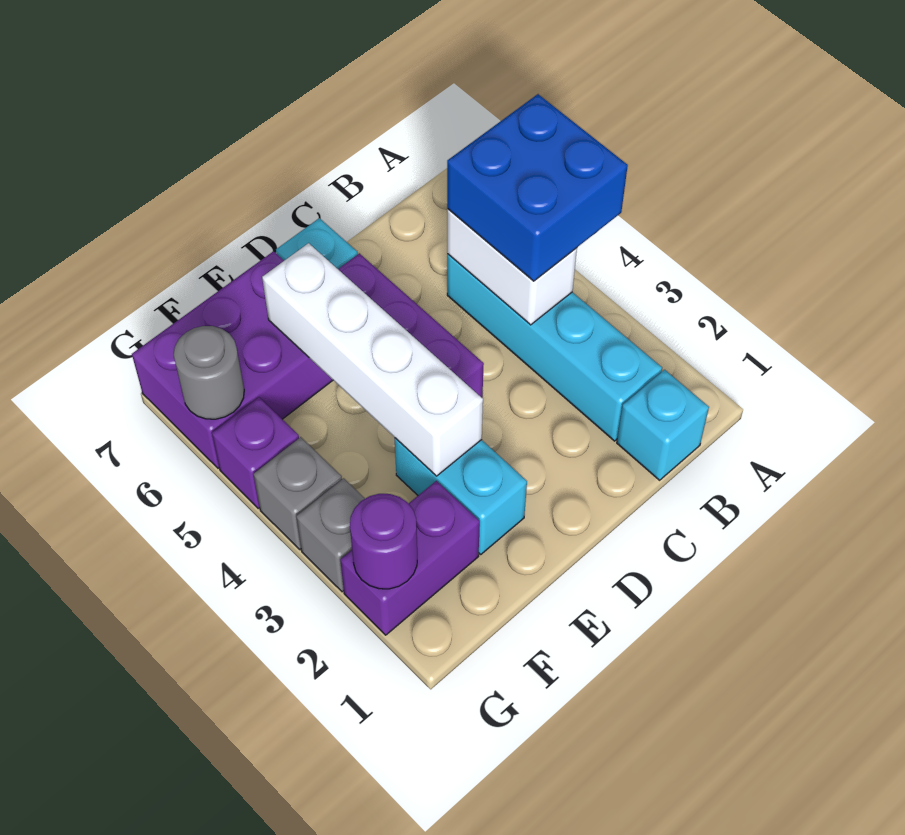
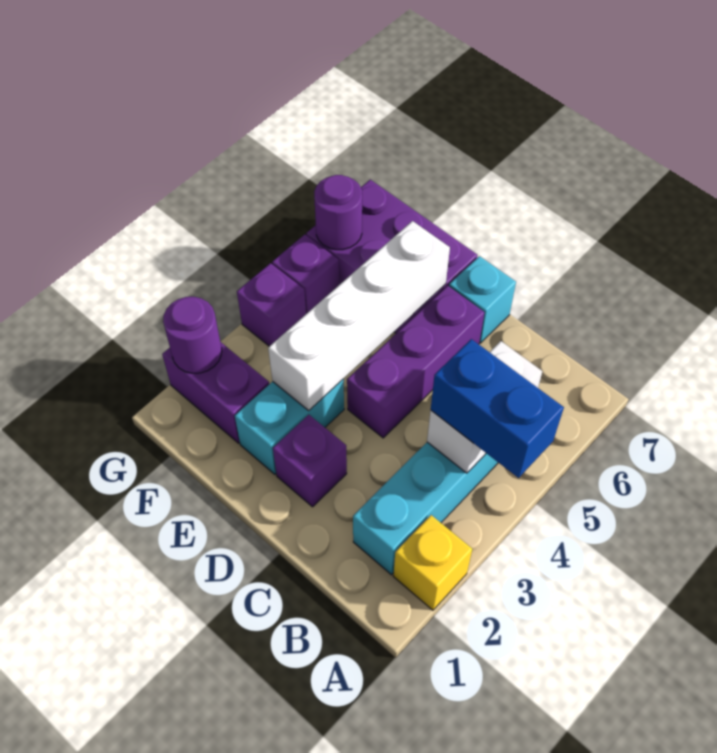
none -> yellow 1x1 brick [393,515,472,610]
blue 2x2 brick [447,94,628,281] -> blue 1x2 brick [431,339,564,478]
cyan 1x1 brick [617,370,709,480] -> none
none -> purple 1x1 brick [273,415,347,507]
grey 1x1 brick [296,478,365,592] -> none
grey 1x1 brick [254,437,342,549] -> purple 1x1 brick [237,263,306,346]
grey 1x1 round brick [174,326,244,419] -> purple 1x1 round brick [314,175,362,250]

